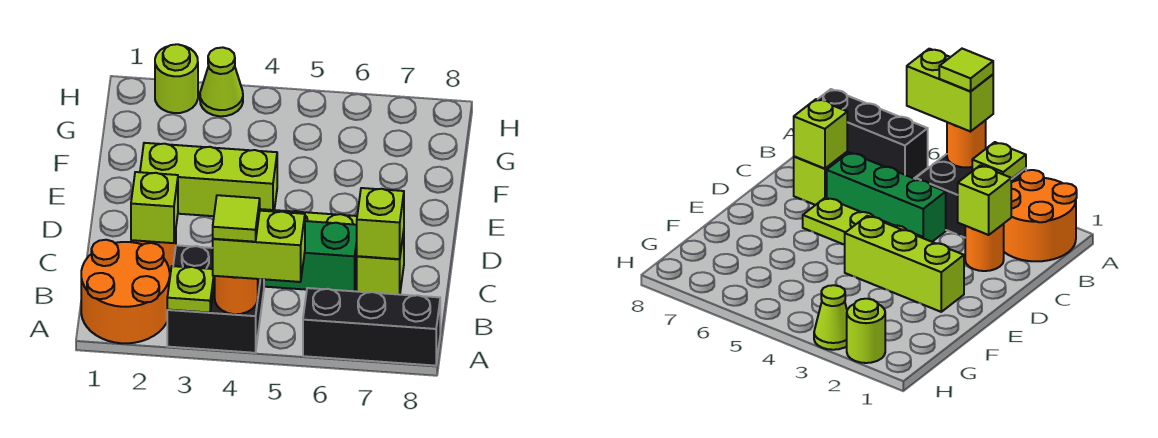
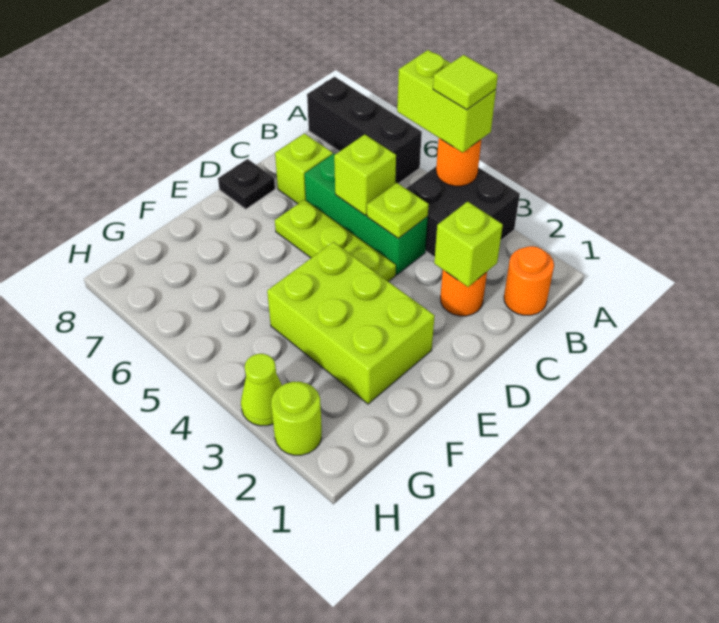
orange 2x2 round brick [81,240,170,343] -> orange 1x1 round brick [504,246,554,315]
lime 1x1 plate [167,266,215,313] -> lime 1x1 plate moved to [367,183,429,239]
lime 1x1 brick [357,188,404,259] -> lime 1x1 brick moved to [334,135,396,215]
none -> black 1x1 plate [218,159,275,209]
lime 1x3 brick [140,143,277,216] -> lime 2x3 brick [267,242,435,404]

